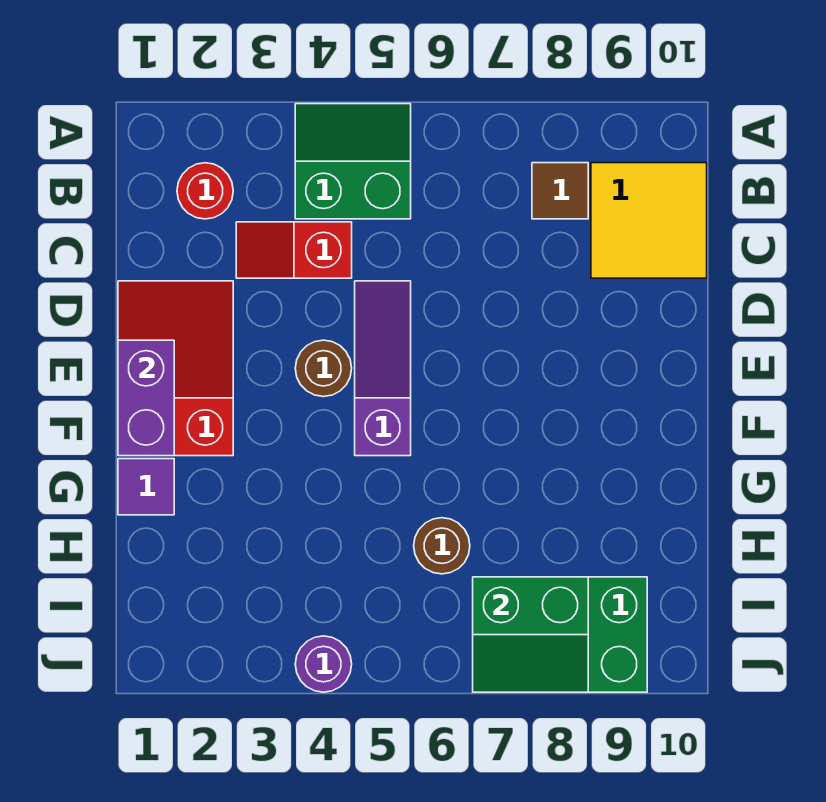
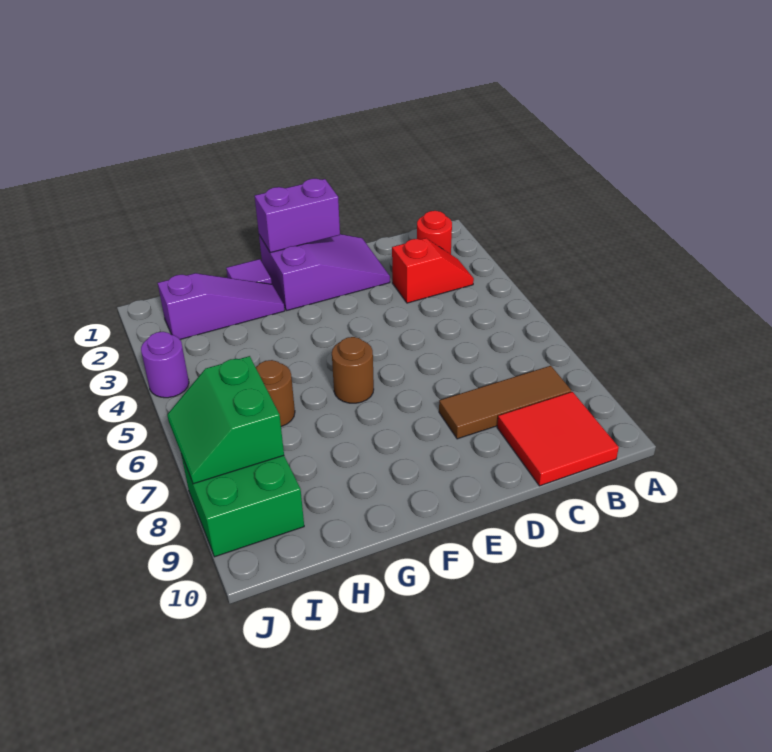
green 2x2 slope [295,104,411,219] -> none
brown 1x1 tile [532,163,588,219] -> brown 1x3 tile [439,366,571,439]
yellow 2x2 tile [591,163,707,278] -> red 2x2 tile [497,392,619,486]
red 1x2 slope [236,222,352,278] -> red 1x2 slope turned to [392,238,474,303]
red 2x3 slope [118,281,233,456] -> purple 2x3 slope [259,234,390,311]
purple 1x3 slope [355,281,411,456] -> purple 1x3 slope moved to [158,273,285,339]
brown 1x1 round brick [295,340,352,397] -> brown 1x1 round brick moved to [332,337,374,403]

